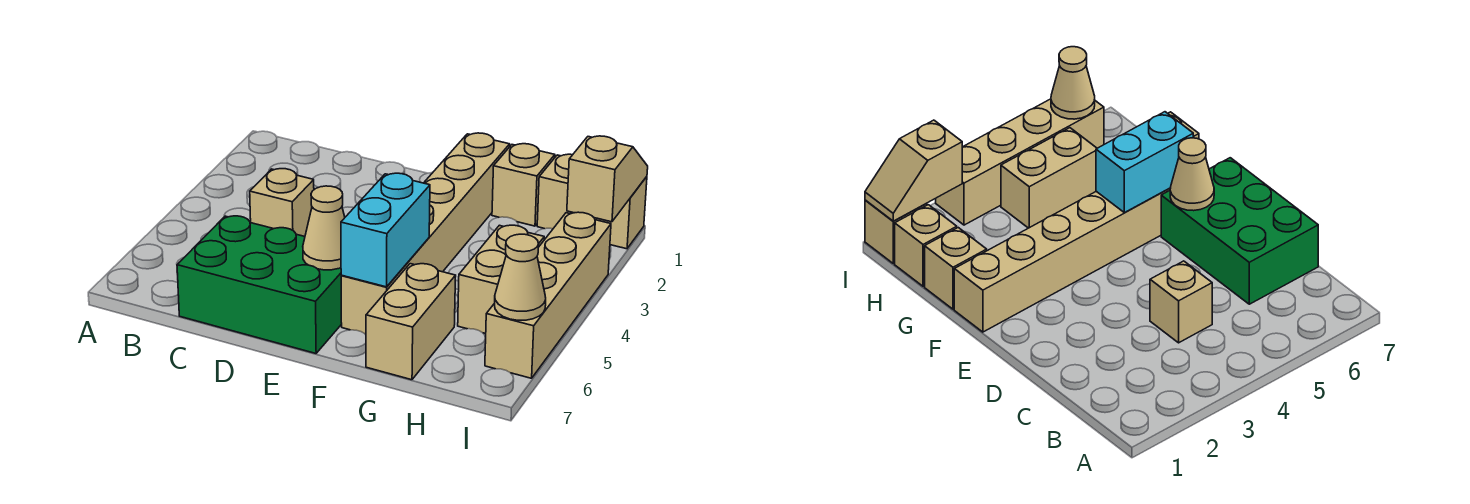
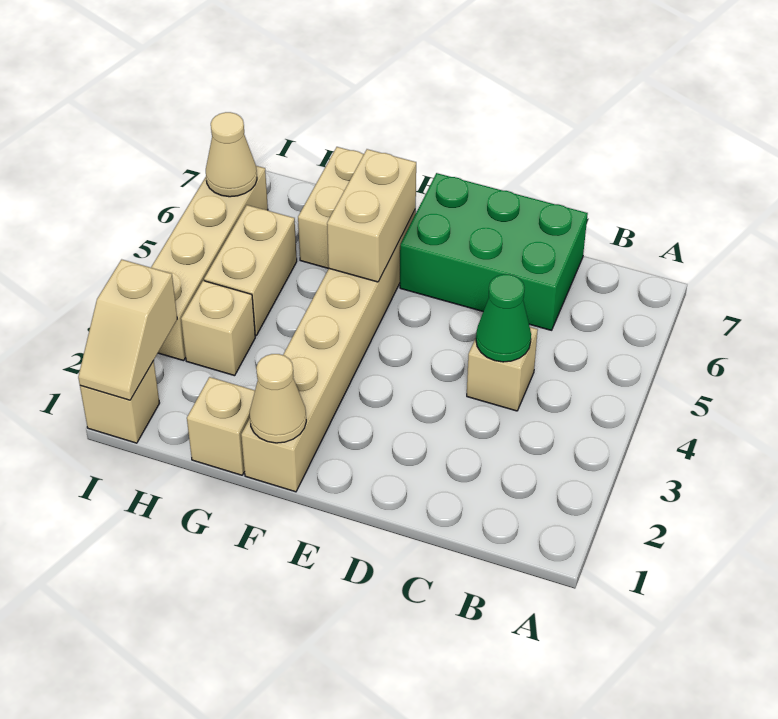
none -> green 1x1 cone [476,274,531,362]
tan 1x1 cone [303,186,345,270] -> tan 1x1 cone moved to [250,354,306,443]
cyan 1x2 brick [341,173,430,287] -> tan 1x2 brick [327,149,416,282]
tan 1x1 brick [537,154,573,229] -> tan 1x1 brick moved to [181,281,255,376]

